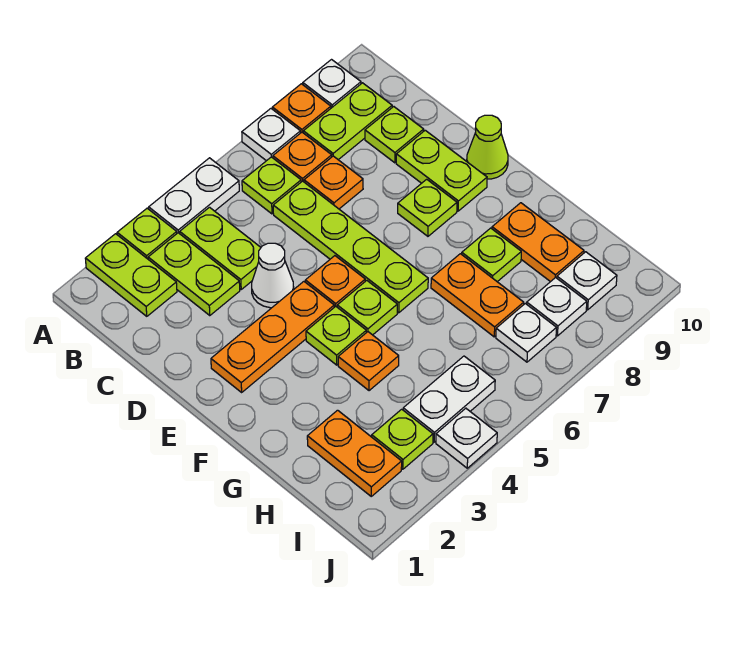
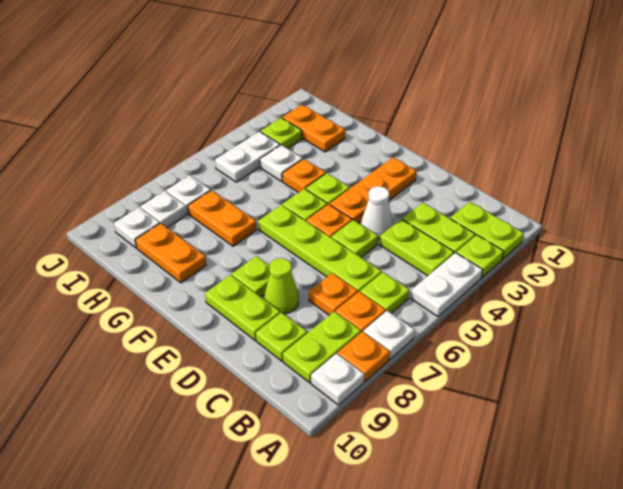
lime 1x1 cone [467,115,508,179] -> lime 1x1 cone moved to [264,258,299,314]
lime 1x1 plate [462,228,521,282] -> lime 1x1 plate moved to [331,220,378,257]
white 1x1 plate [436,408,497,468] -> white 1x1 plate moved to [260,145,303,181]

